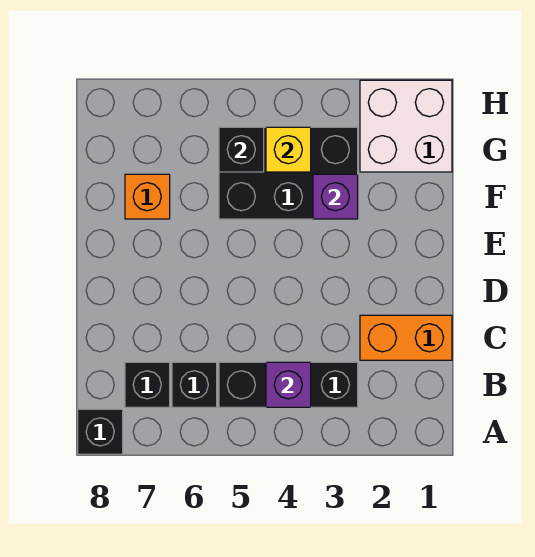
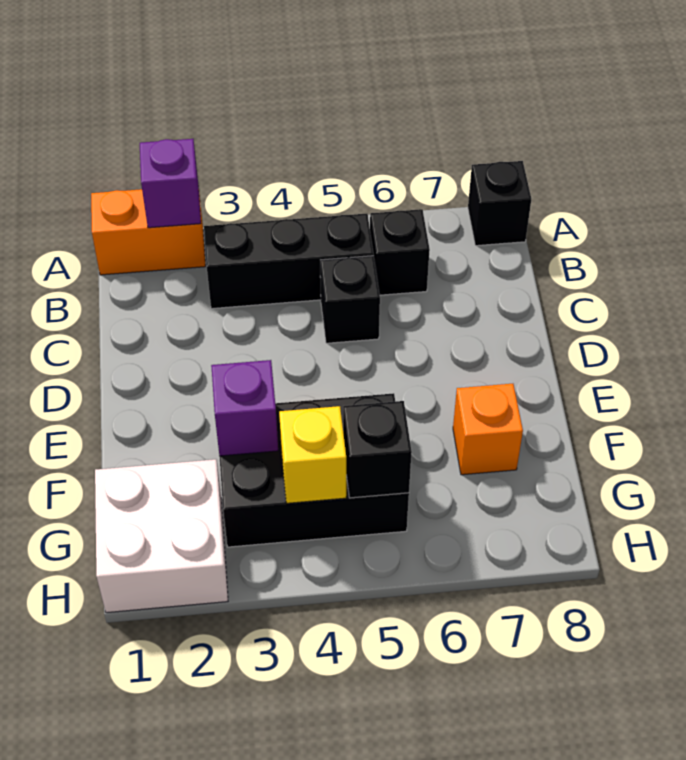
purple 1x1 brick [266,362,311,407] -> purple 1x1 brick moved to [140,139,201,228]
black 1x1 brick [125,362,170,407] -> black 1x1 brick moved to [320,256,380,343]
orange 1x2 brick [360,315,452,360] -> orange 1x2 brick moved to [91,189,206,275]

